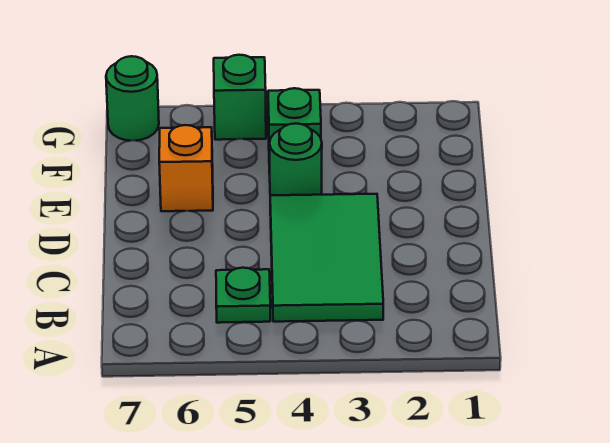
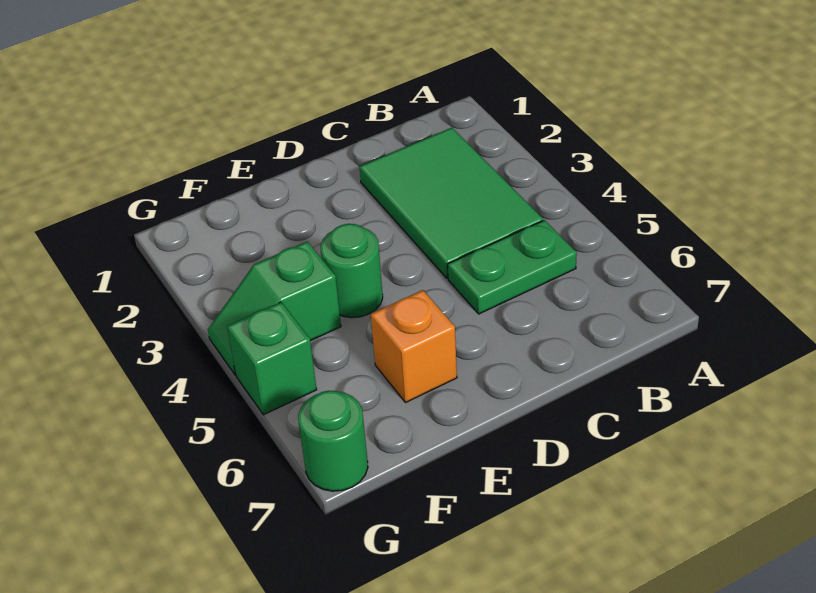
green 2x3 tile [270,194,383,322] -> green 2x3 tile turned to [359,128,543,278]
green 1x1 plate [216,268,270,323] -> green 1x2 plate [448,220,577,314]

